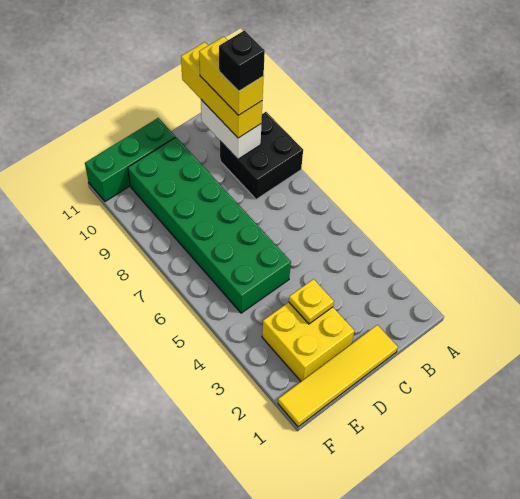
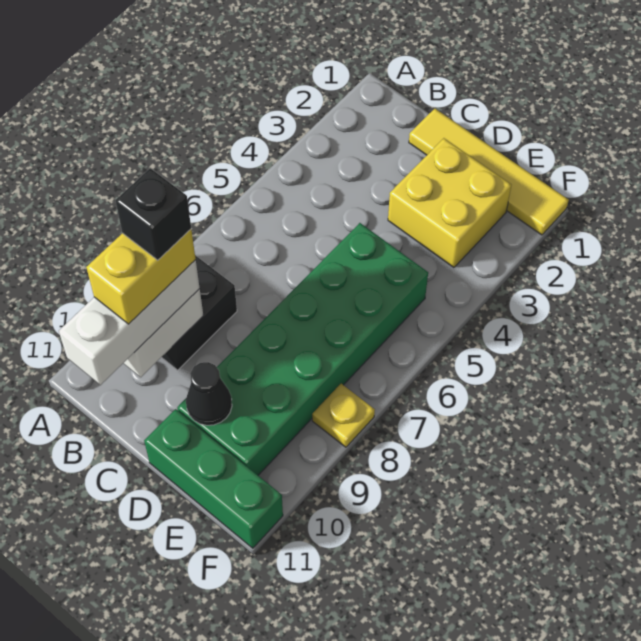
yellow 1x3 brick [181,42,262,138] -> white 1x3 brick [59,260,200,385]
yellow 1x1 plate [289,279,334,324] -> yellow 1x1 plate moved to [312,384,375,447]
none -> black 1x1 cone [186,362,232,425]

